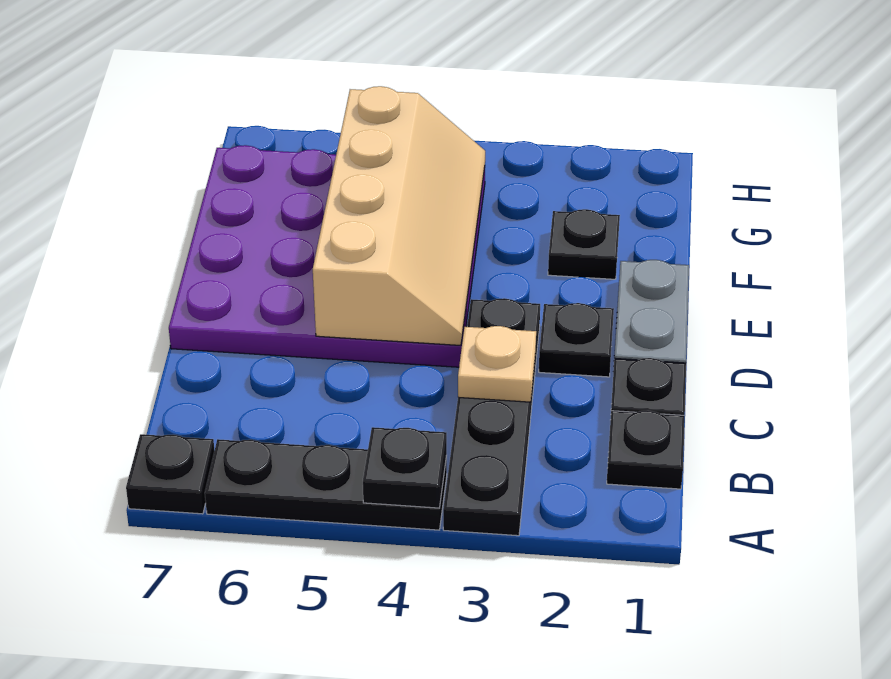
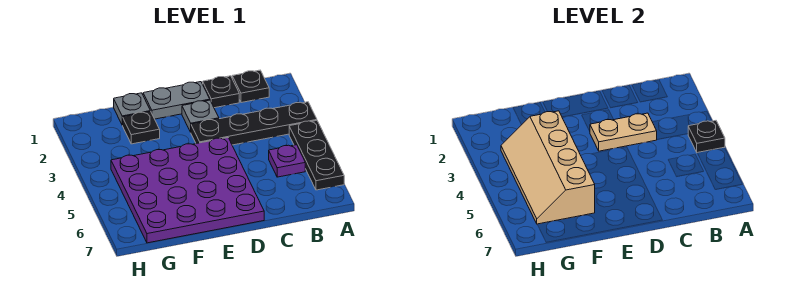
black 1x1 plate [126,434,215,514] -> none
none -> purple 1x1 plate [269,145,305,177]
tan 1x1 plate [458,326,536,402] -> tan 1x2 plate [590,113,657,151]
black 1x1 plate [539,303,614,377] -> grey 1x1 plate [182,100,219,132]
tan 2x4 slope [313,86,485,346] -> tan 2x4 slope turned to [501,111,595,224]
none -> grey 1x1 plate [114,93,150,125]

